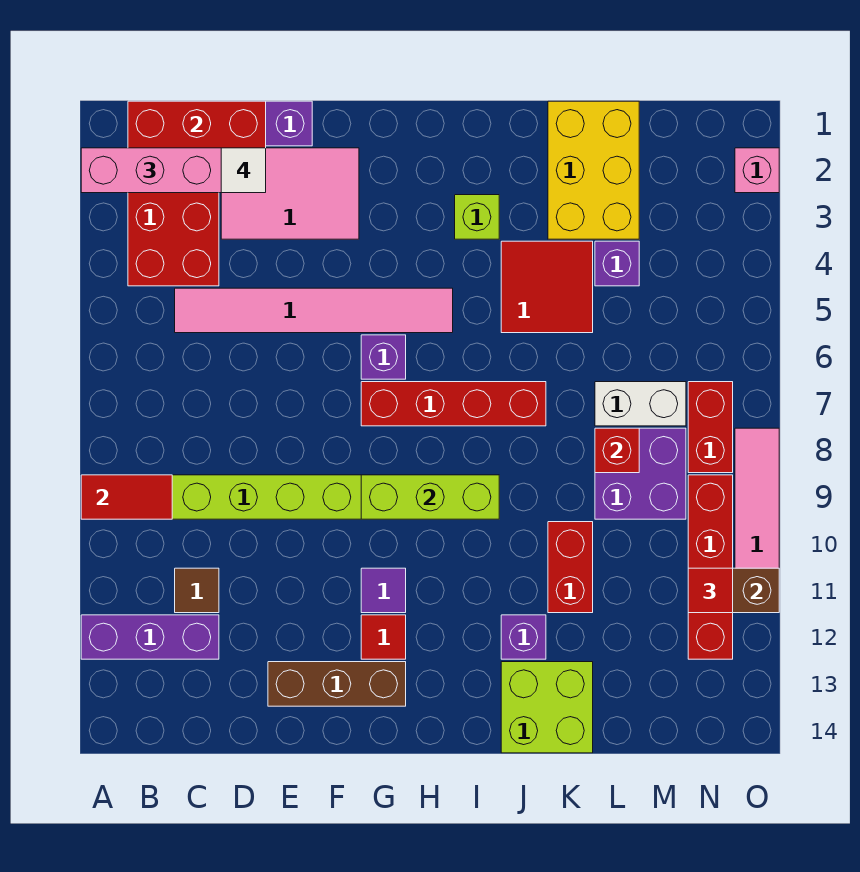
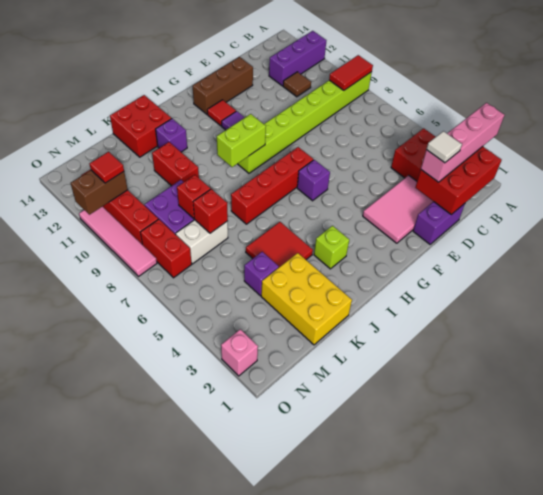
pink 1x6 tile [175,288,453,333] -> none
lime 1x3 brick [361,475,499,519] -> lime 1x2 brick [217,114,266,167]
lime 2x2 brick [501,662,593,753] -> red 2x2 brick [110,95,172,157]
none -> red 1x1 brick [193,189,228,233]

